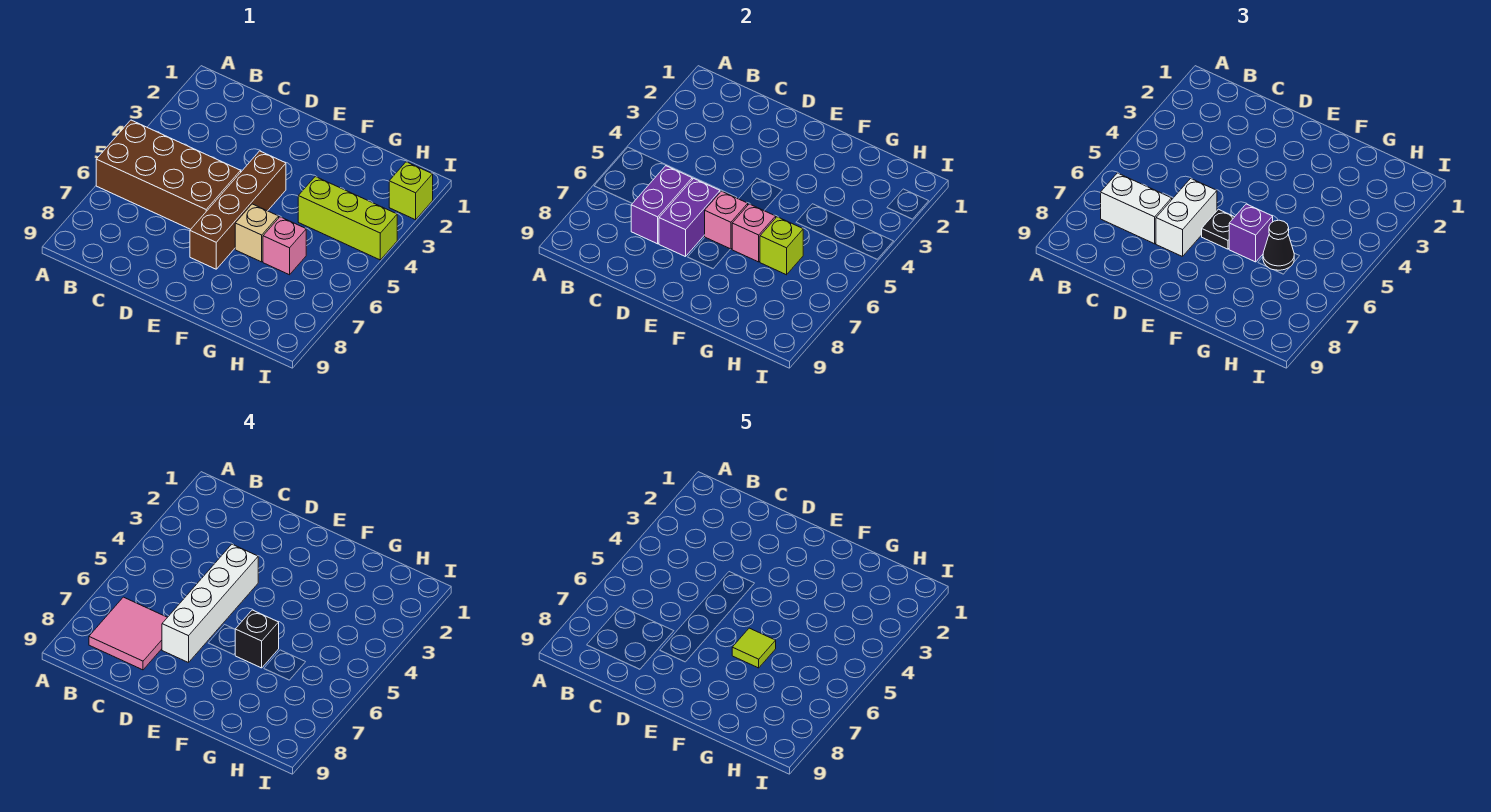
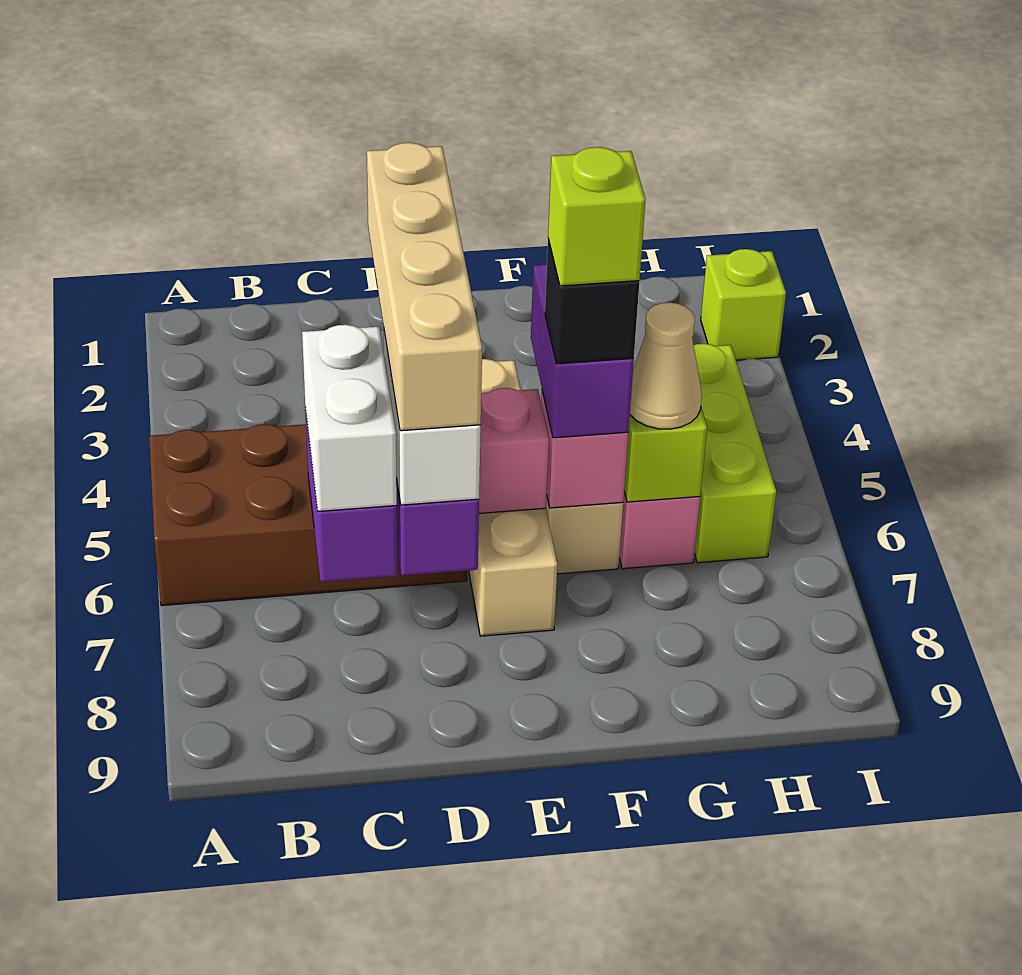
white 1x2 brick [1101,173,1172,244] -> white 1x2 brick turned to [302,325,397,511]
pink 2x2 tile [89,597,167,670] -> none
white 1x4 brick [162,544,258,663] -> tan 1x4 brick [367,143,482,431]
brown 1x4 brick [190,151,286,269] -> tan 1x4 brick [469,359,557,636]
black 1x1 plate [1202,209,1234,249] -> none
purple 1x1 brick [1229,204,1273,262] -> purple 1x2 brick [531,265,634,438]
lime 1x1 tile [732,628,776,668] -> lime 1x1 brick [548,147,645,286]
lime 1x3 brick [298,177,397,260] -> lime 1x3 brick turned to [694,344,776,563]
black 1x1 cone [1263,220,1294,270] -> tan 1x1 cone [630,303,702,429]

